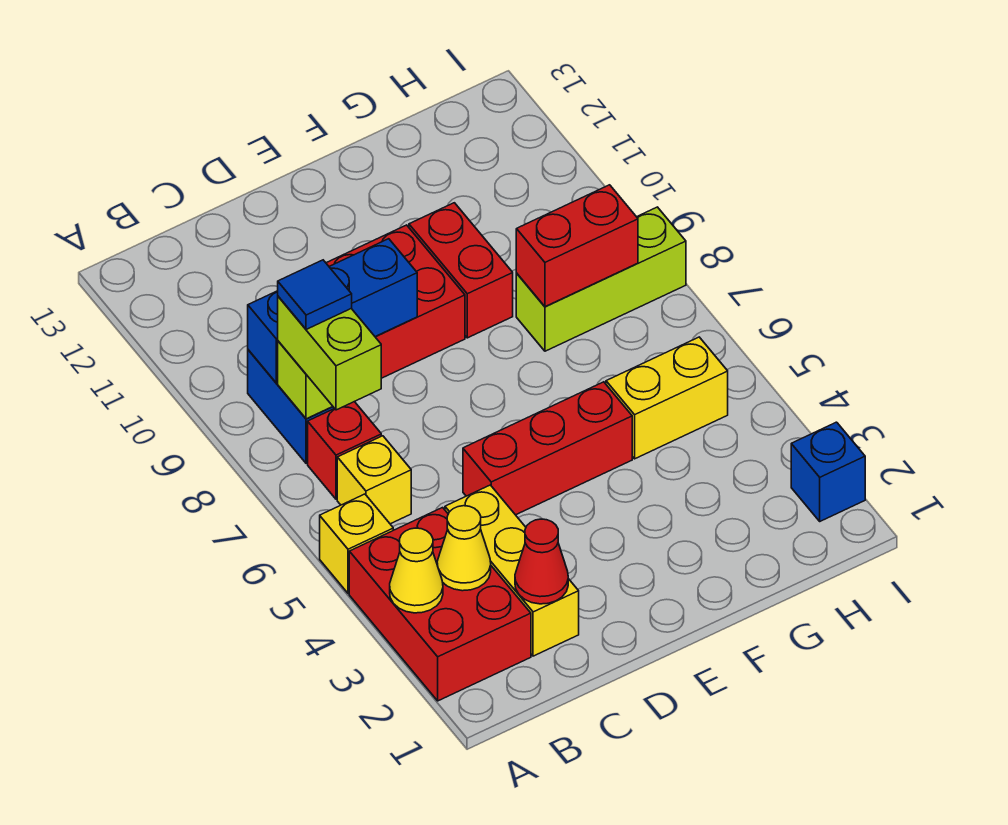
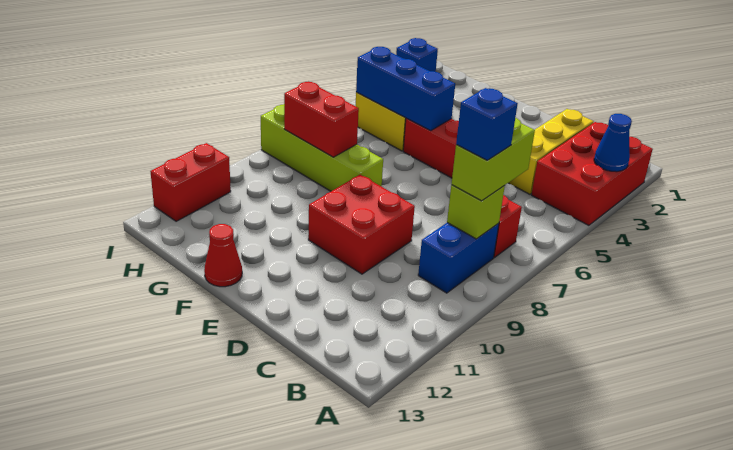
yellow 1x1 cone [390,528,443,613] -> blue 1x1 cone [594,114,632,172]
yellow 1x1 brick [320,494,393,593] -> none
yellow 1x1 cone [437,506,491,591] -> none
yellow 1x1 brick [337,436,411,524] -> none
blue 1x1 tile [278,260,352,329] -> blue 1x1 brick [456,88,518,160]
blue 1x3 brick [248,239,417,383] -> blue 1x3 brick moved to [356,47,455,131]
red 1x1 cone [515,519,568,604] -> red 1x1 cone moved to [204,224,242,287]
red 1x2 brick [409,203,513,338] -> red 1x2 brick moved to [150,143,231,221]
lime 1x3 brick [516,207,686,351] -> lime 1x4 brick [261,105,383,191]

